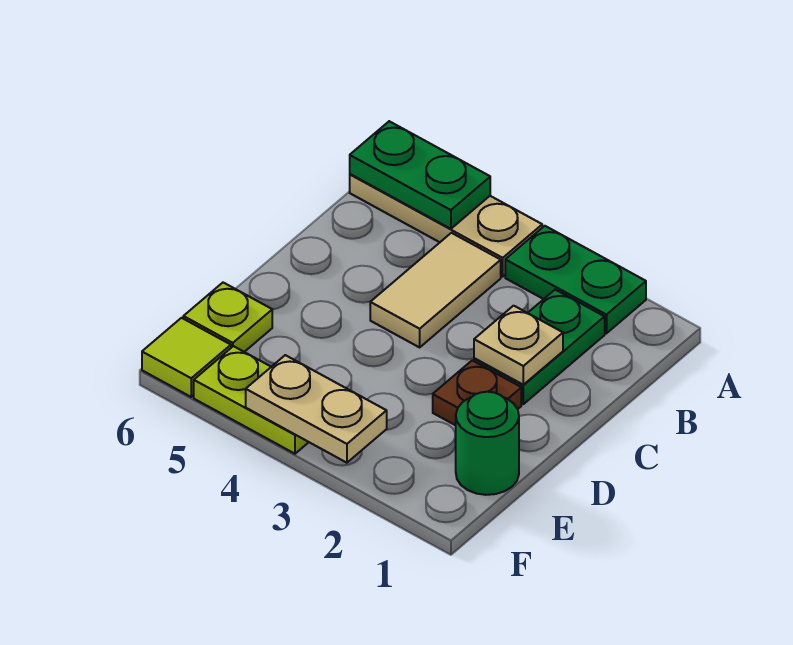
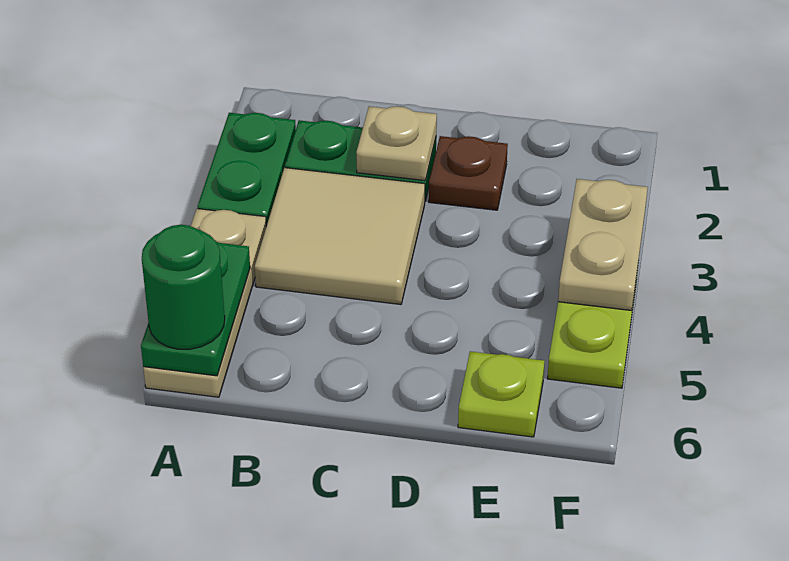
tan 1x2 tile [370,233,501,347] -> tan 2x2 tile [255,168,425,305]
green 1x1 round brick [456,392,519,495] -> green 1x1 round brick moved to [142,225,225,349]
lime 1x1 tile [142,318,231,397] -> none

